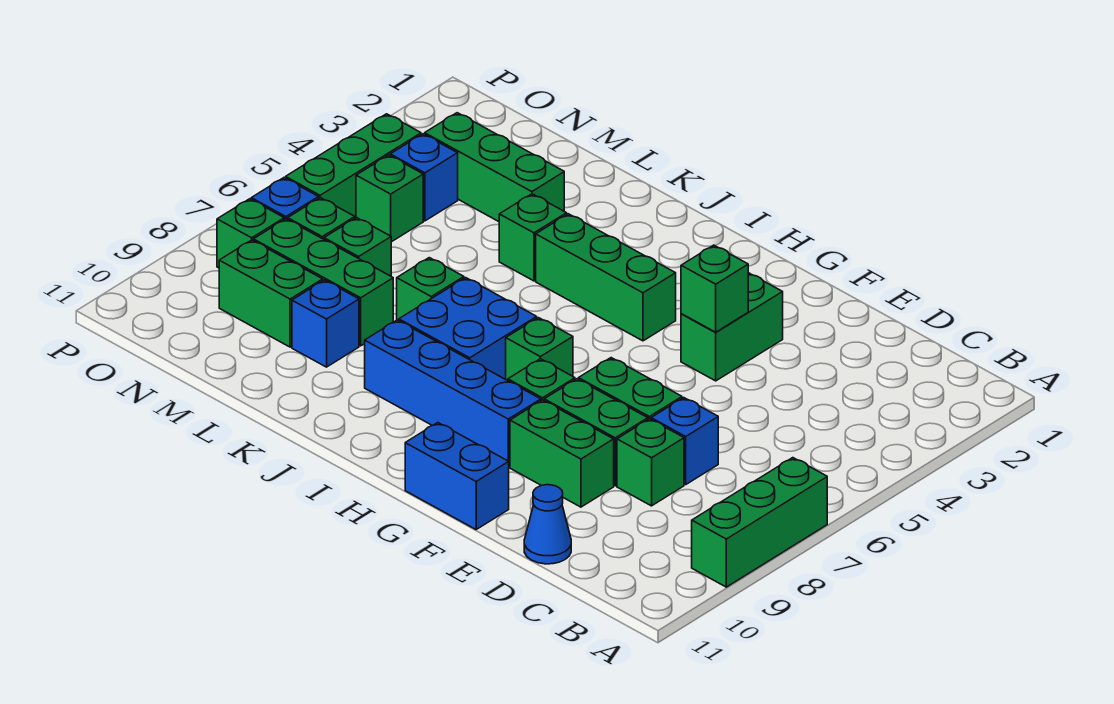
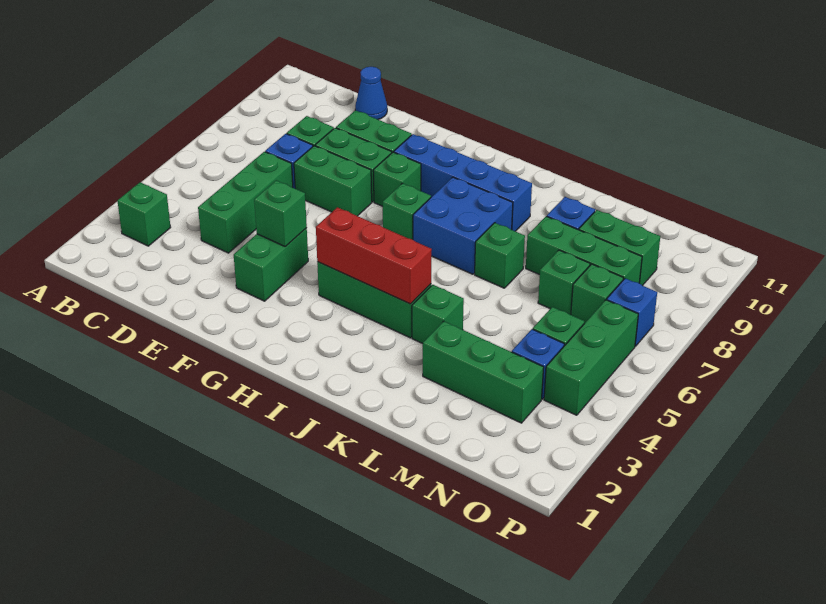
green 1x3 brick [692,458,827,587] -> green 1x3 brick moved to [198,152,293,253]
blue 1x2 brick [405,423,509,529] -> none
none -> red 1x3 brick [316,207,432,304]
green 1x1 brick [217,199,284,268] -> green 1x1 brick moved to [117,182,171,246]

